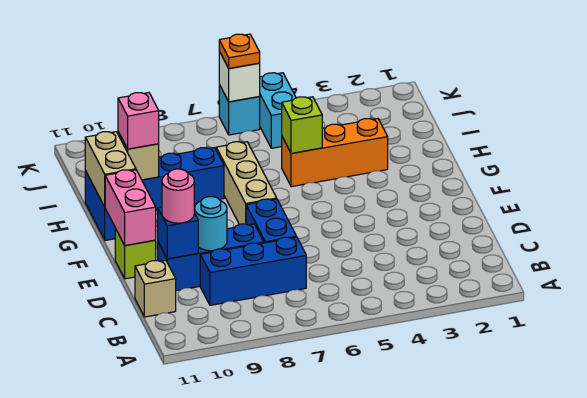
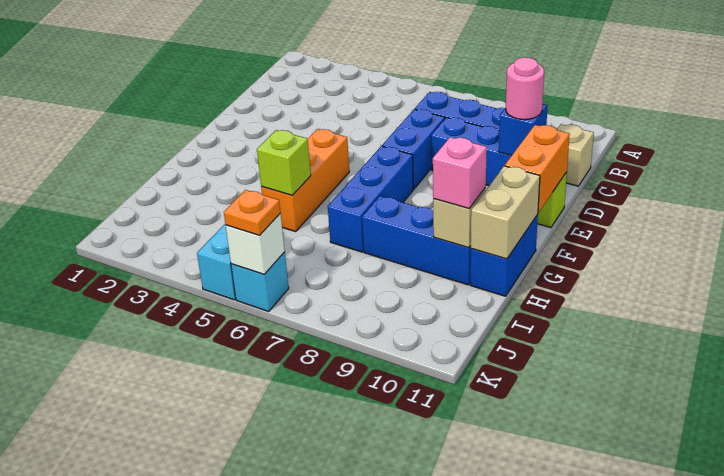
cyan 1x1 round brick [195,197,227,251] -> none
pink 1x2 brick [105,170,156,245] -> orange 1x2 brick [505,125,570,213]
tan 1x3 brick [216,142,277,225] -> blue 1x3 brick [328,146,413,252]
orange 1x3 brick [282,119,388,187] -> orange 1x3 brick turned to [261,129,349,232]

